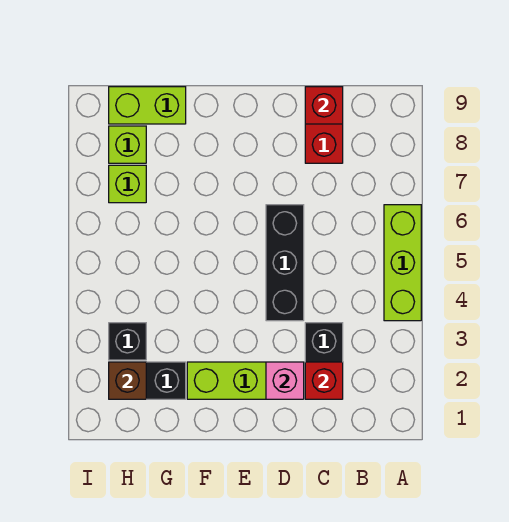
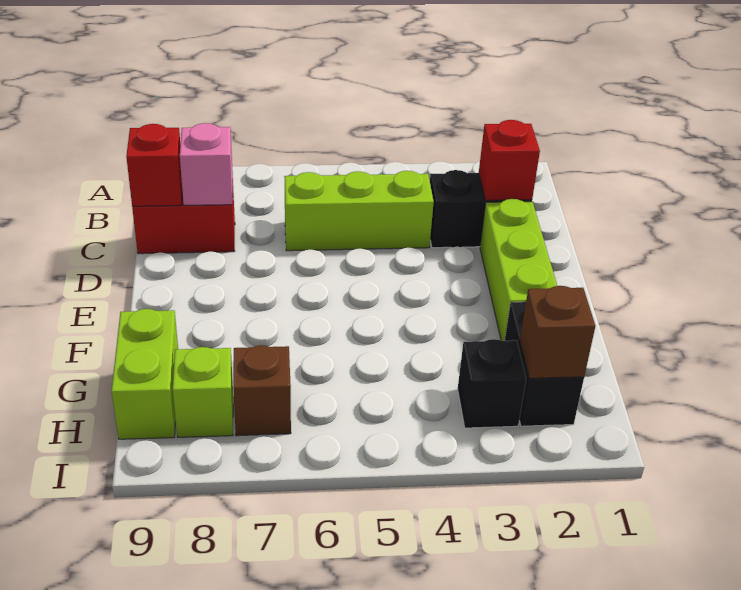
lime 1x3 brick [384,205,421,321] -> lime 1x3 brick moved to [284,171,434,251]
pink 1x1 brick [266,362,304,399] -> pink 1x1 brick moved to [180,123,233,205]
black 1x3 brick [266,205,304,321] -> none
lime 1x1 brick [109,165,146,203] -> brown 1x1 brick [233,345,291,436]

